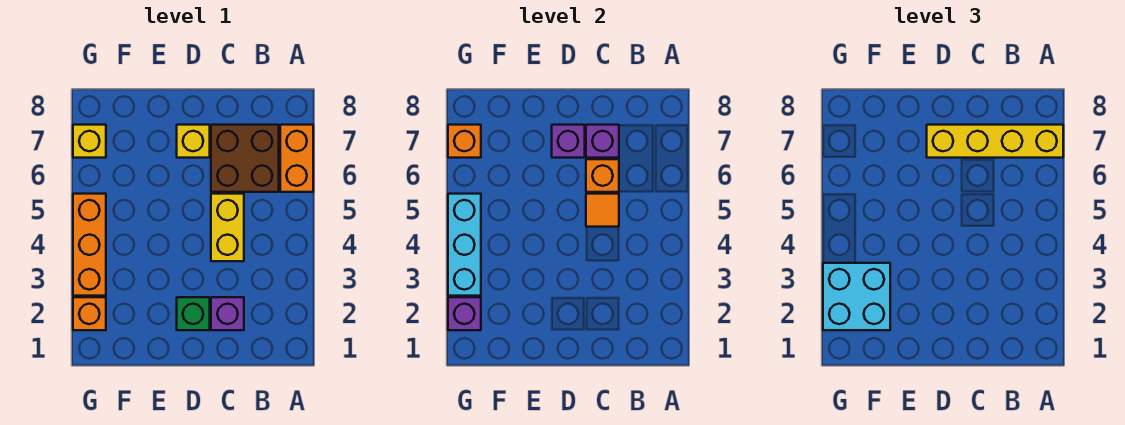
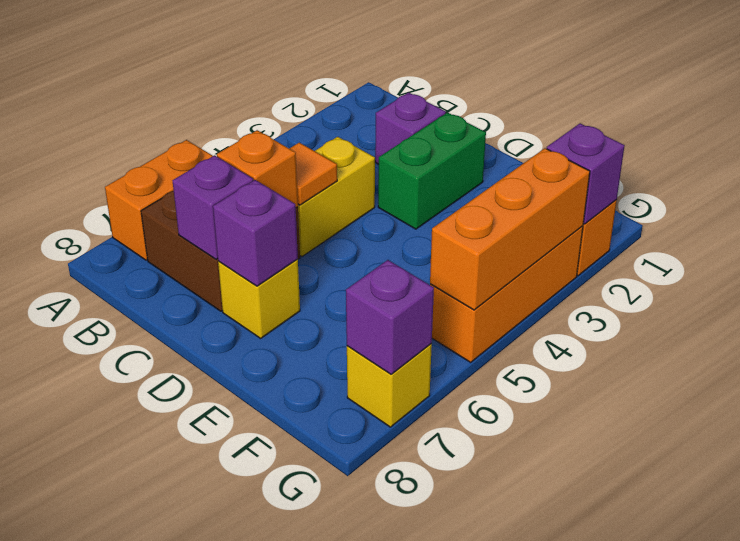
yellow 1x4 brick [927,125,1063,158] -> none
green 1x1 brick [177,297,210,330] -> green 1x2 brick [378,113,486,229]
cyan 2x2 brick [823,263,890,330] -> none
cyan 1x3 brick [448,194,481,296] -> orange 1x3 brick [430,148,590,310]
orange 1x1 brick [448,125,481,158] -> purple 1x1 brick [346,260,434,374]

